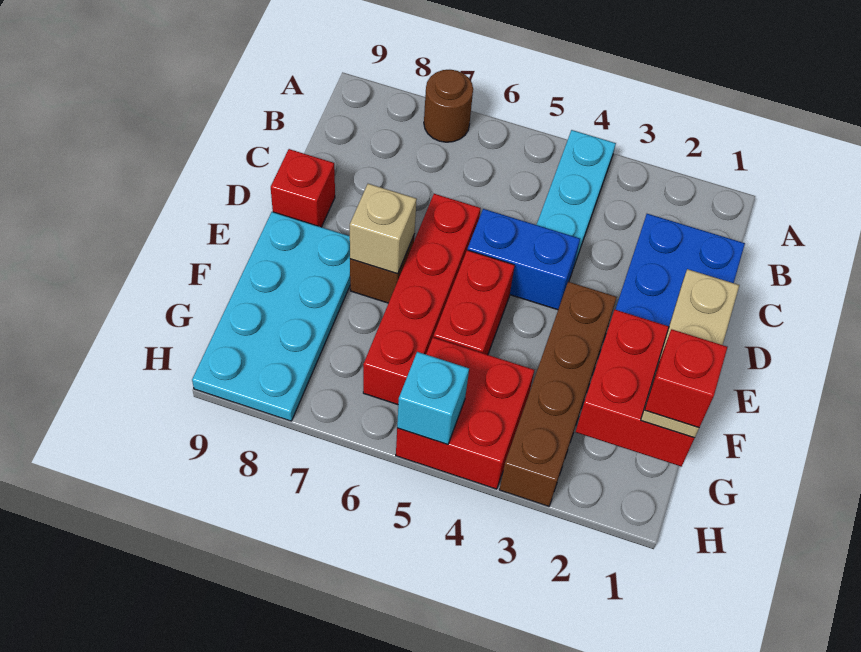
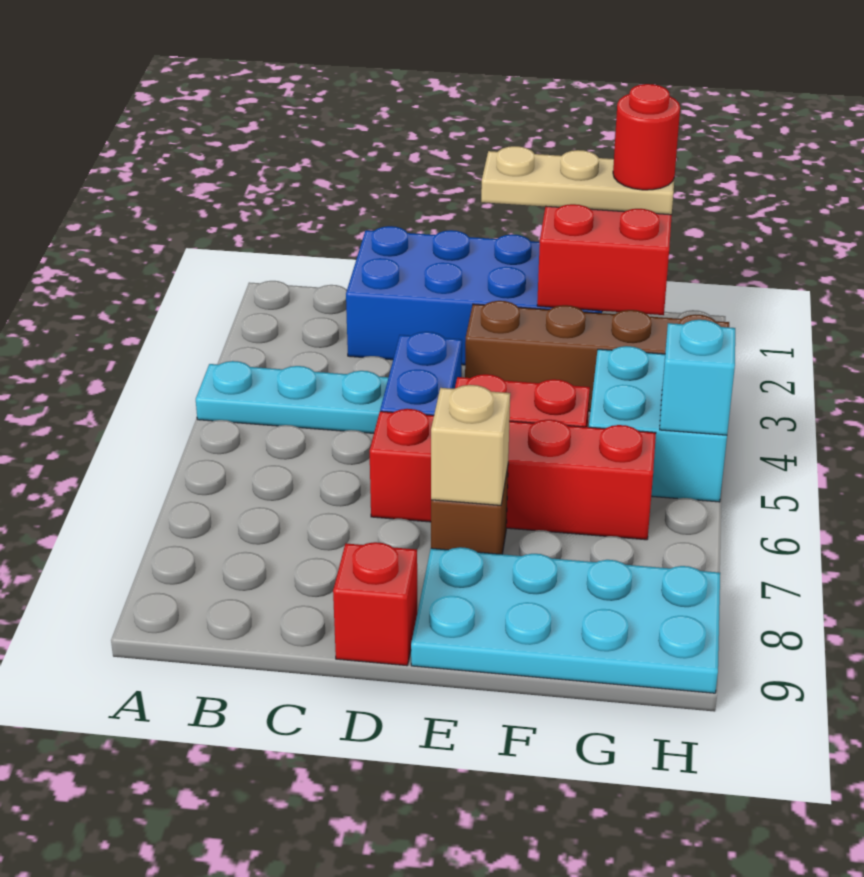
brown 1x1 round brick [424,70,473,142] -> none
red 1x1 brick [645,329,727,428] -> red 1x1 round brick [613,84,680,190]
red 2x2 brick [396,338,534,489] -> cyan 2x2 brick [589,346,727,502]

